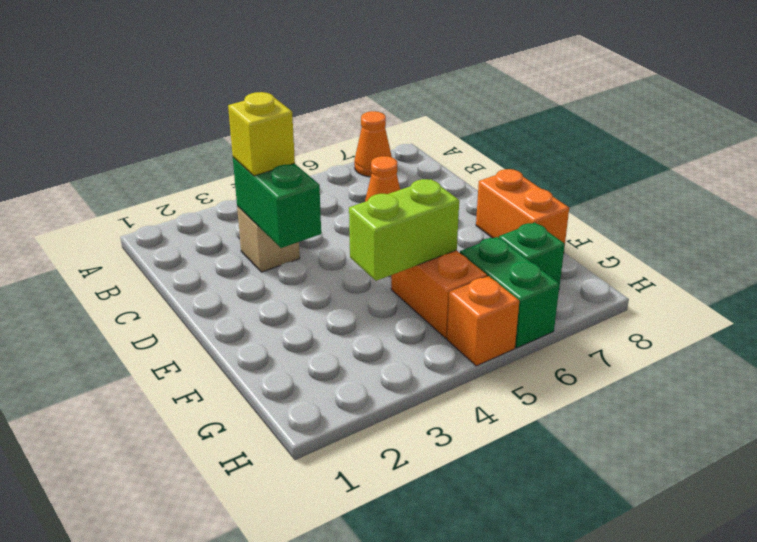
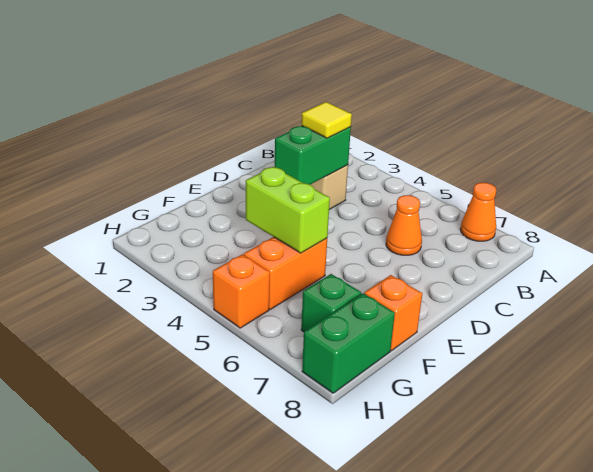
yellow 1x1 brick [228,92,295,176] -> yellow 1x1 tile [301,102,352,138]
orange 1x2 brick [476,169,569,248] -> orange 1x1 brick [364,275,422,351]
green 1x2 brick [460,237,560,348] -> green 1x2 brick moved to [302,293,395,393]

